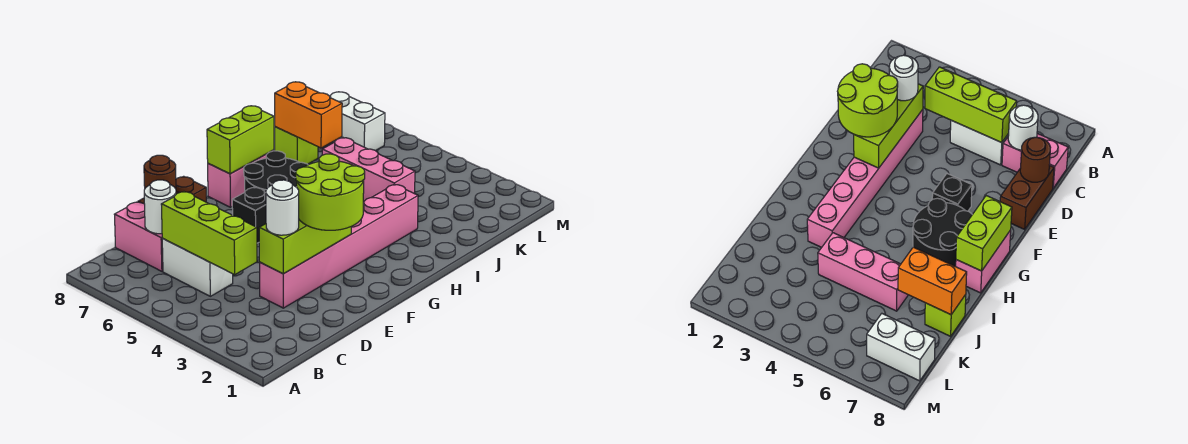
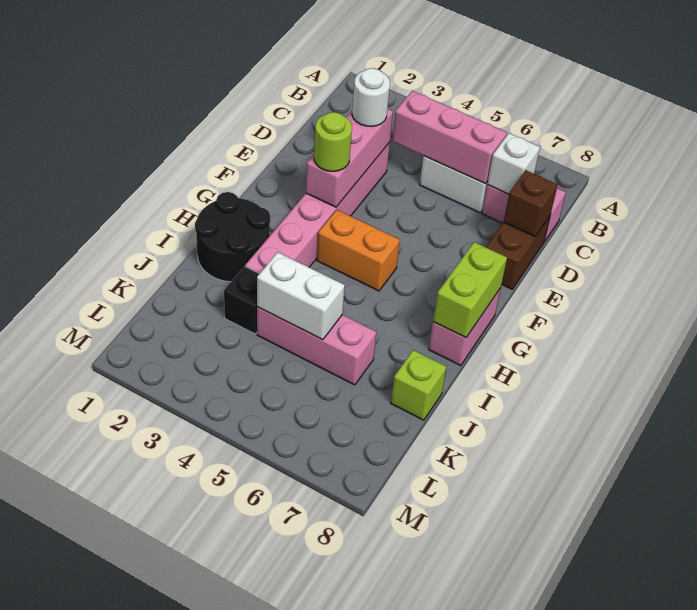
lime 1x3 brick [161,192,257,275] -> pink 1x3 brick [392,91,507,184]
white 1x1 round brick [144,180,176,234] -> white 1x1 brick [487,133,540,194]
lime 1x3 brick [259,220,351,274] -> pink 1x3 brick [306,109,393,207]
brown 1x1 round brick [144,155,176,189] -> brown 1x1 brick [504,170,558,236]
lime 2x2 round brick [296,154,365,230] -> lime 1x1 round brick [314,112,352,171]
black 1x1 brick [232,187,266,243] -> black 1x1 brick moved to [224,266,259,334]
black 2x2 round brick [244,151,308,193] -> black 2x2 round brick moved to [195,192,270,282]
orange 1x2 brick [275,82,342,148] -> orange 1x2 brick moved to [317,210,400,291]
white 1x2 brick [330,92,385,151] -> white 1x2 brick moved to [257,252,345,340]

